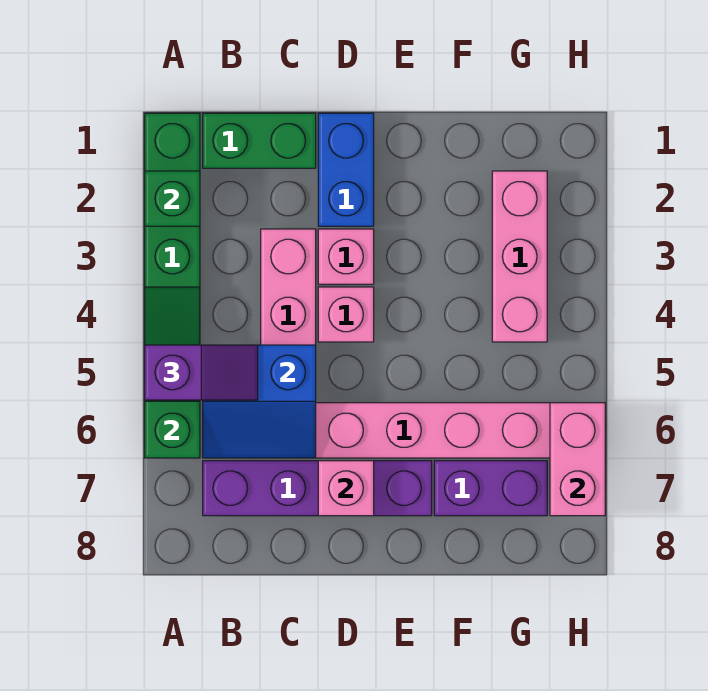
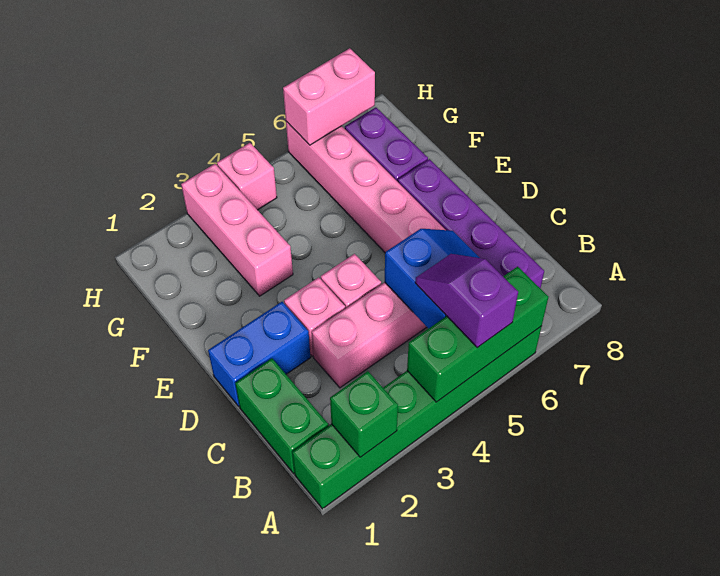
green 1x3 slope [145,287,200,458] -> green 1x3 brick [407,267,548,402]
pink 1x1 brick [318,461,374,516] -> pink 1x1 brick moved to [217,143,277,210]
pink 1x3 brick [492,171,547,342] -> pink 1x3 brick turned to [181,164,293,296]

